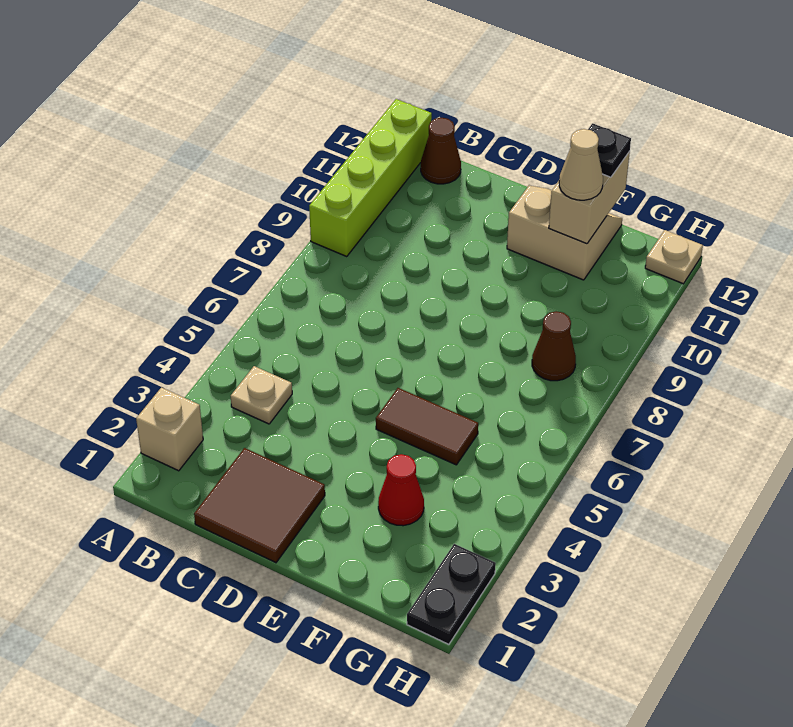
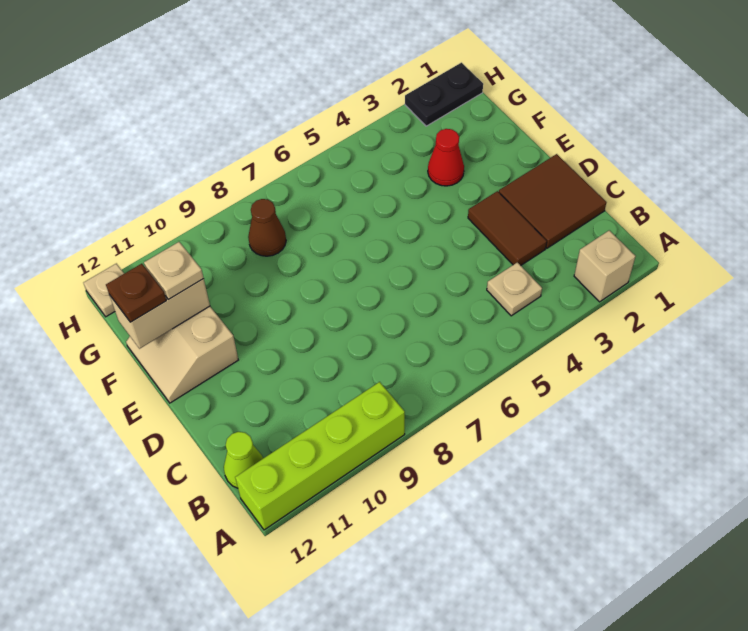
brown 1x1 cone [421,118,461,184] -> lime 1x1 cone [224,432,263,488]
brown 1x2 tile [376,388,478,465] -> brown 1x2 tile moved to [468,191,547,265]
tan 1x1 cone [559,129,603,200] -> tan 1x1 plate [144,242,204,299]
black 1x1 plate [588,123,631,177] -> brown 1x1 plate [106,264,166,322]

